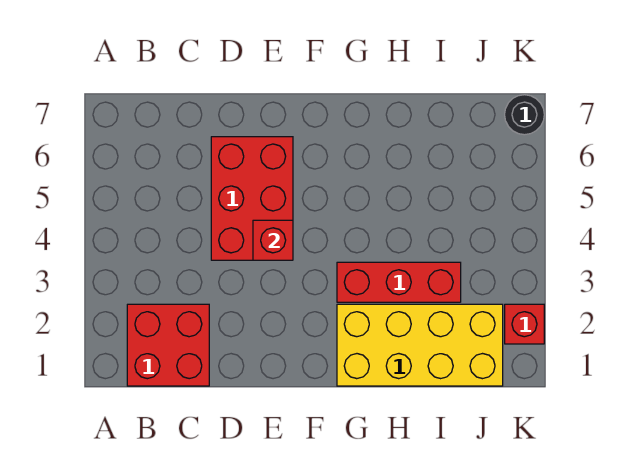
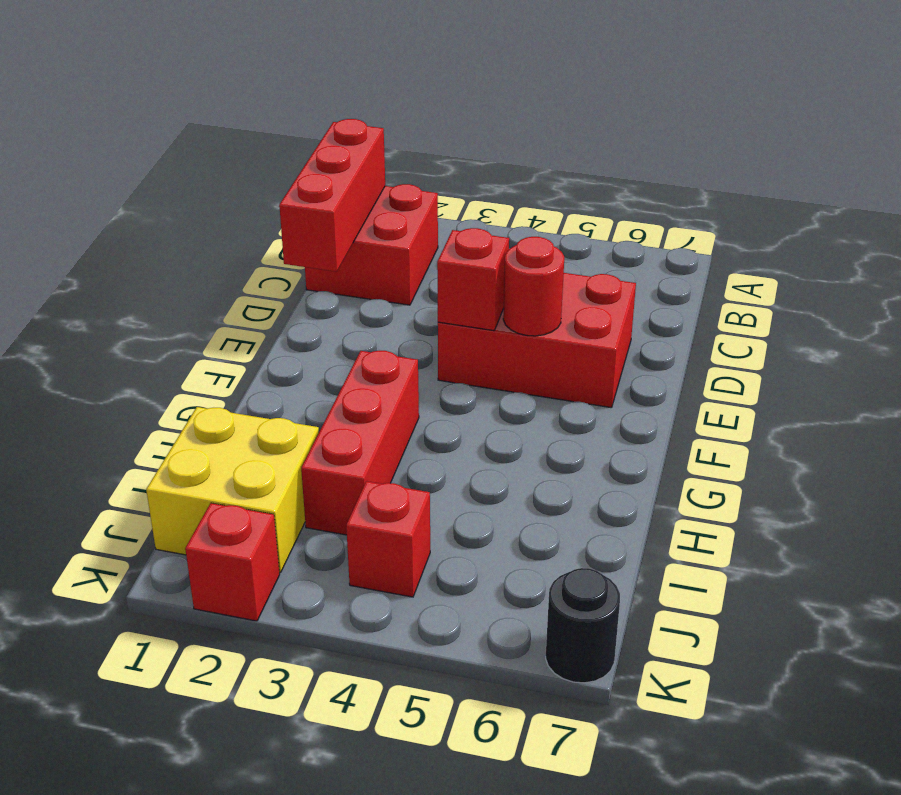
none -> red 1x3 brick [279,119,385,272]
none -> red 1x1 round brick [503,237,564,336]
yellow 2x4 brick [337,304,503,386] -> yellow 2x2 brick [146,407,319,572]
none -> red 1x1 brick [346,481,430,597]

